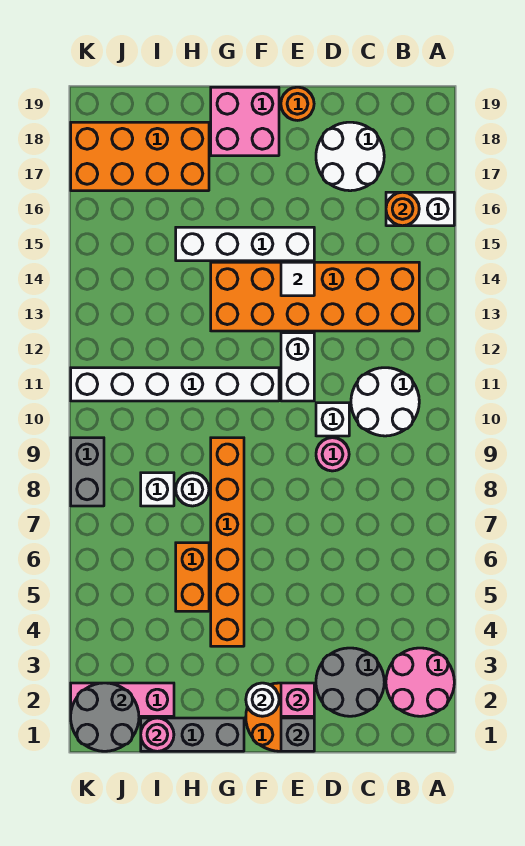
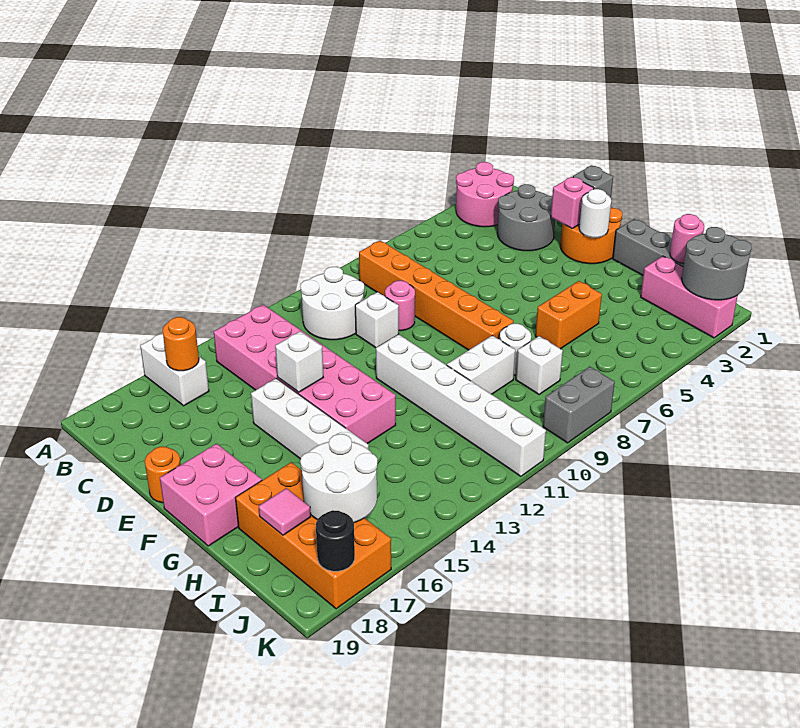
orange 2x6 brick [211,262,419,331] -> pink 2x6 brick [214,305,396,444]
white 2x2 round brick [316,122,384,191] -> white 2x2 round brick moved to [300,434,378,523]
white 1x2 brick [281,333,314,401] -> white 1x2 brick moved to [447,336,515,394]
white 1x1 tile [281,262,314,296] -> white 1x1 brick [275,331,323,392]
orange 1x6 brick [211,438,244,646] -> orange 1x6 brick turned to [359,241,513,350]
none -> pink 1x1 tile [259,488,311,535]
none -> black 1x1 round brick [316,510,355,571]

